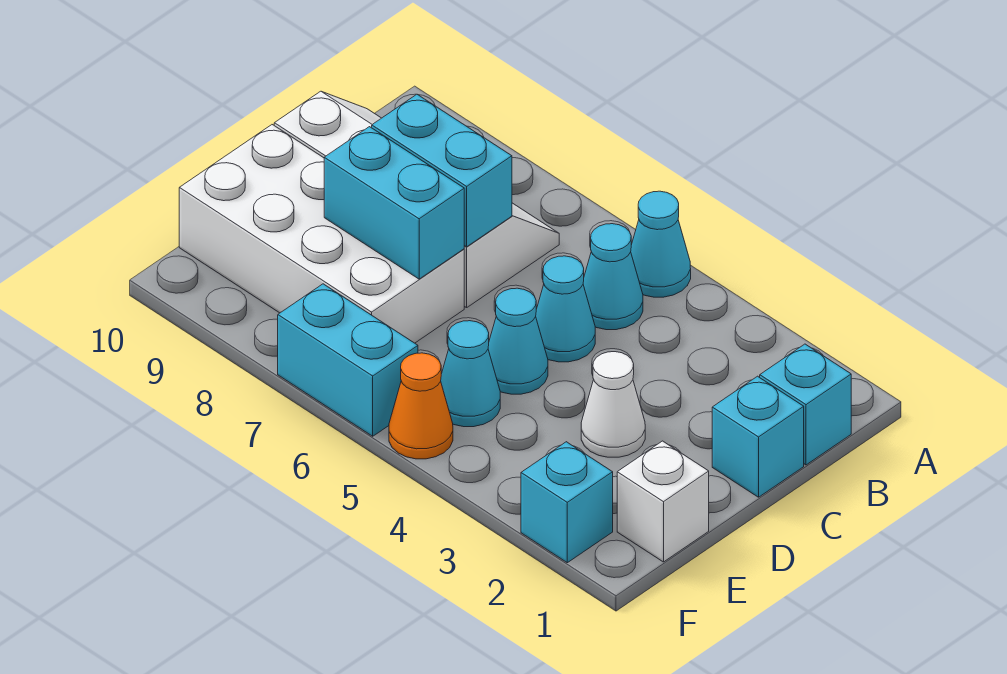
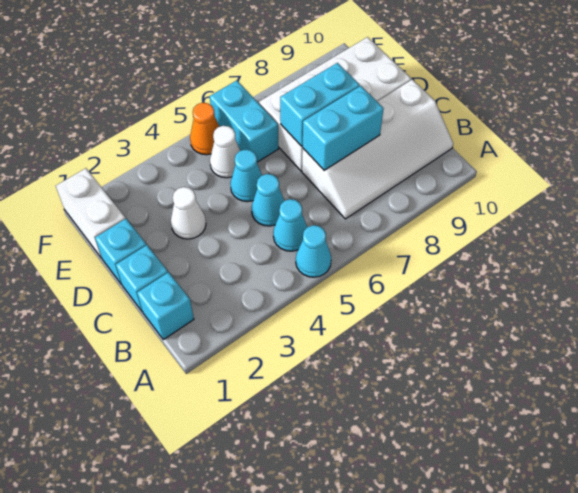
white 1x1 brick [617,441,709,562] -> white 1x2 brick [56,168,125,258]
cyan 1x1 cone [441,321,500,427] -> white 1x1 cone [210,126,240,178]
cyan 1x1 brick [521,442,613,563] -> cyan 1x1 brick moved to [95,219,146,285]
cyan 1x2 brick [278,284,418,436] -> cyan 1x2 brick turned to [210,80,279,162]

